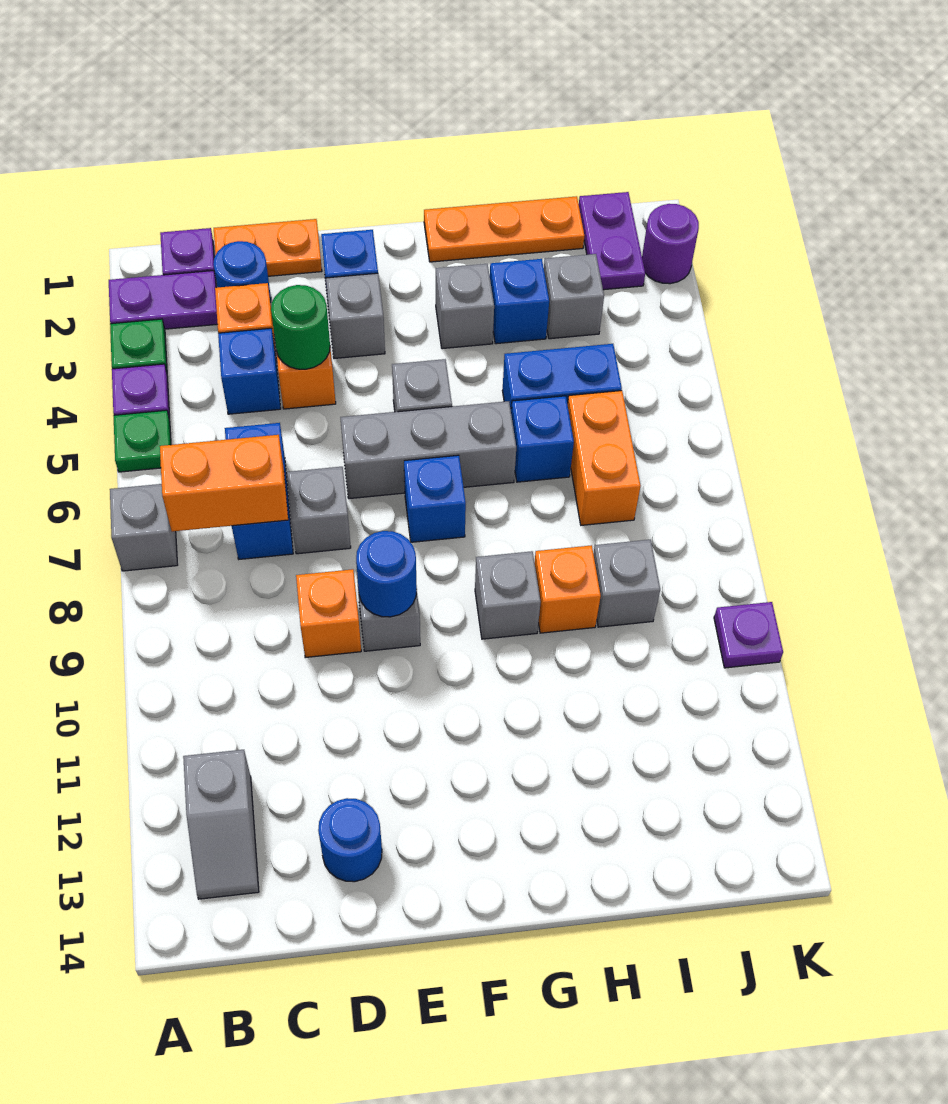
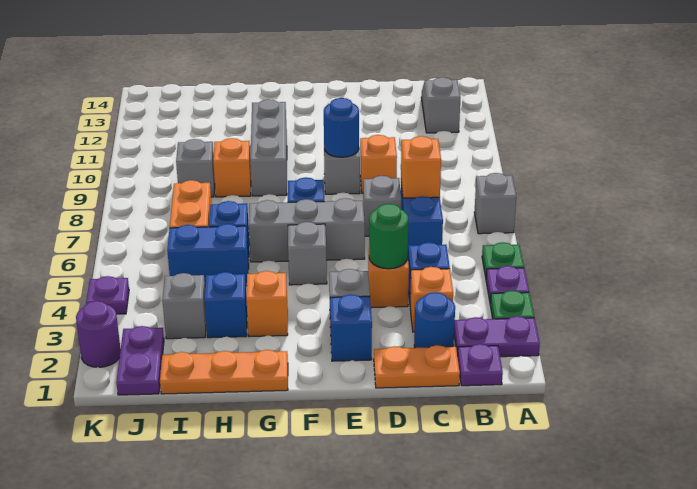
orange 1x2 brick [160,435,288,532] -> orange 1x1 brick [401,136,441,198]
blue 1x1 round brick [318,798,382,882] -> none
grey 1x1 brick [436,264,494,349] -> orange 1x1 brick [246,271,288,337]
grey 1x1 brick [475,551,541,639] -> grey 1x3 brick [250,99,287,196]
purple 1x1 plate [714,602,783,668] -> purple 1x1 plate moved to [86,276,129,314]

